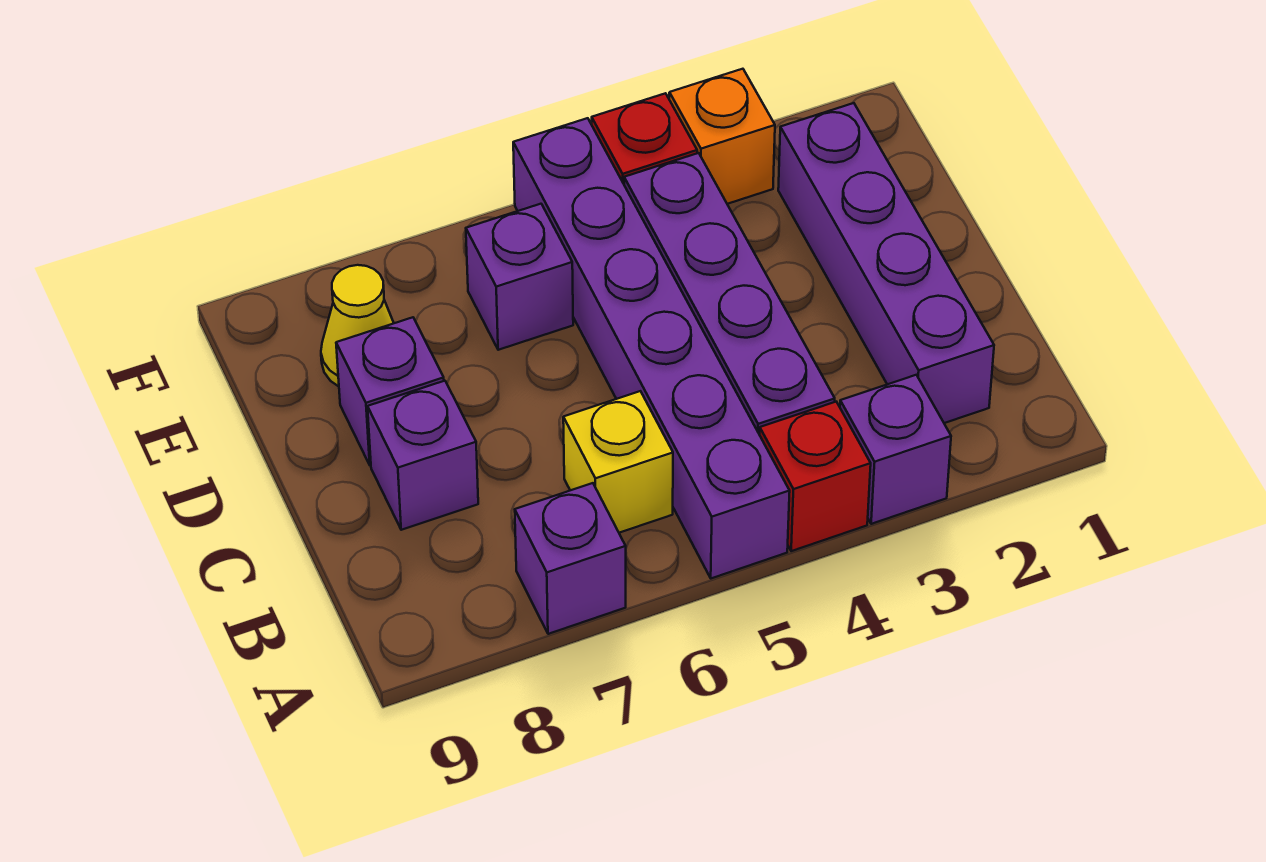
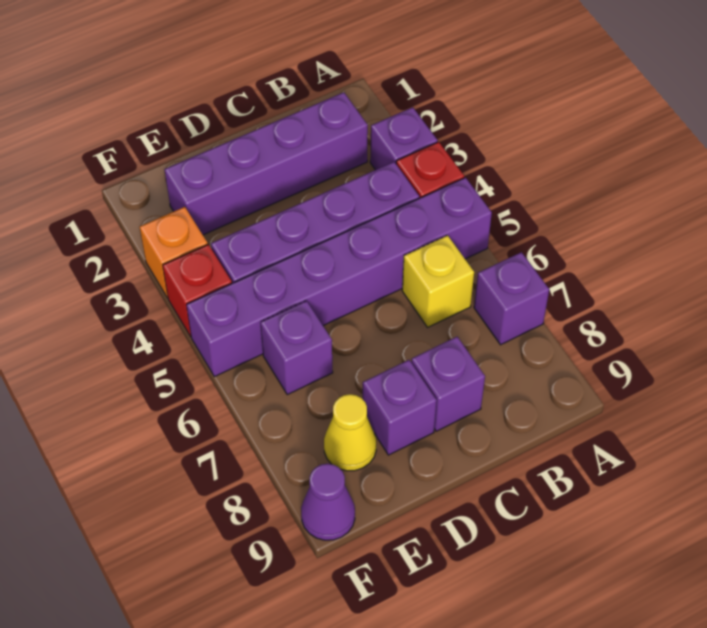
none -> purple 1x1 cone [301,464,355,540]

